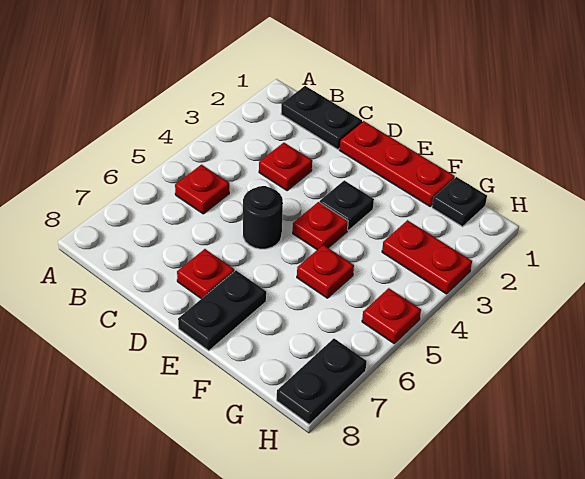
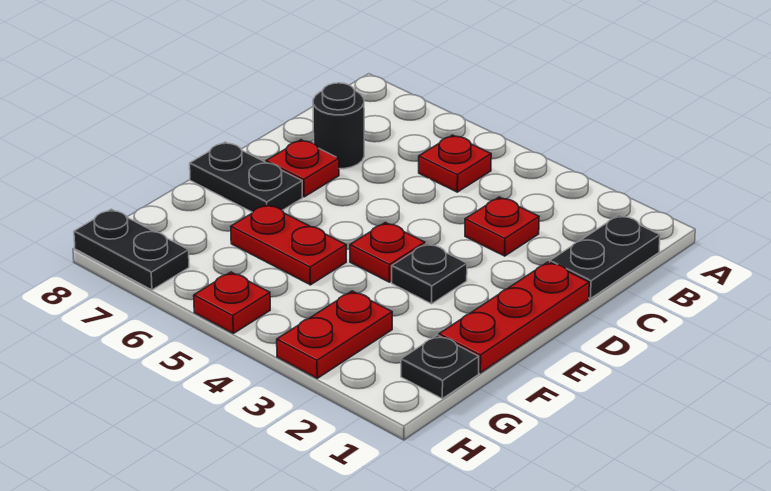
black 1x1 round brick [243,186,283,249] -> black 1x1 round brick moved to [313,83,364,169]
red 1x1 plate [297,245,354,298] -> red 1x2 plate [231,204,346,285]

